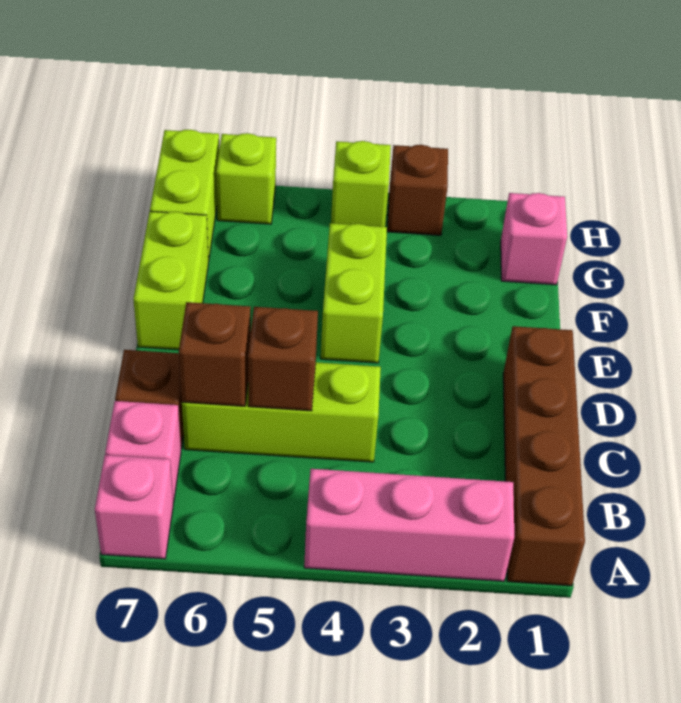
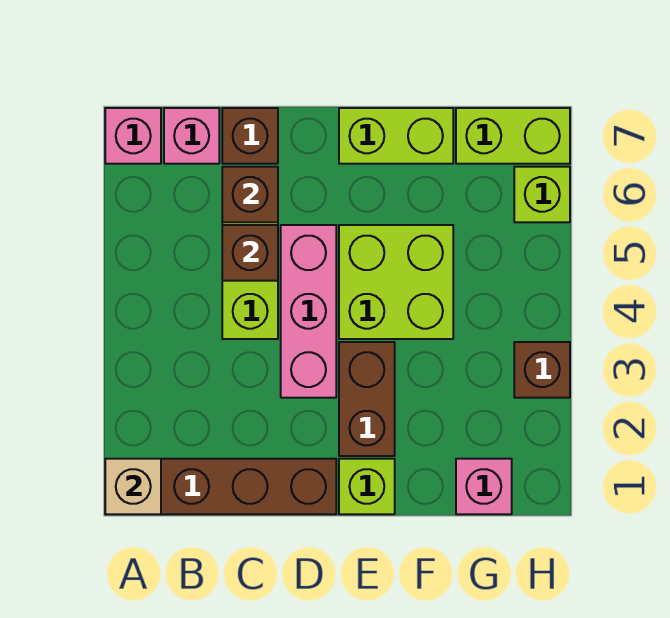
none -> tan 1x1 brick [105,459,161,514]
pink 1x3 brick [304,469,514,581] -> pink 1x3 brick moved to [281,225,336,398]
none -> brown 1x2 brick [339,342,395,456]
lime 1x2 brick [321,223,387,363] -> lime 2x2 brick [339,225,453,339]
lime 1x1 brick [331,141,391,227] -> lime 1x1 brick moved to [339,459,395,514]

